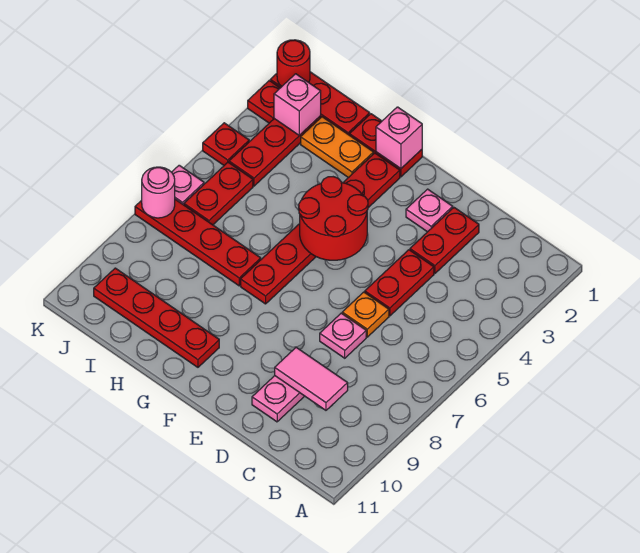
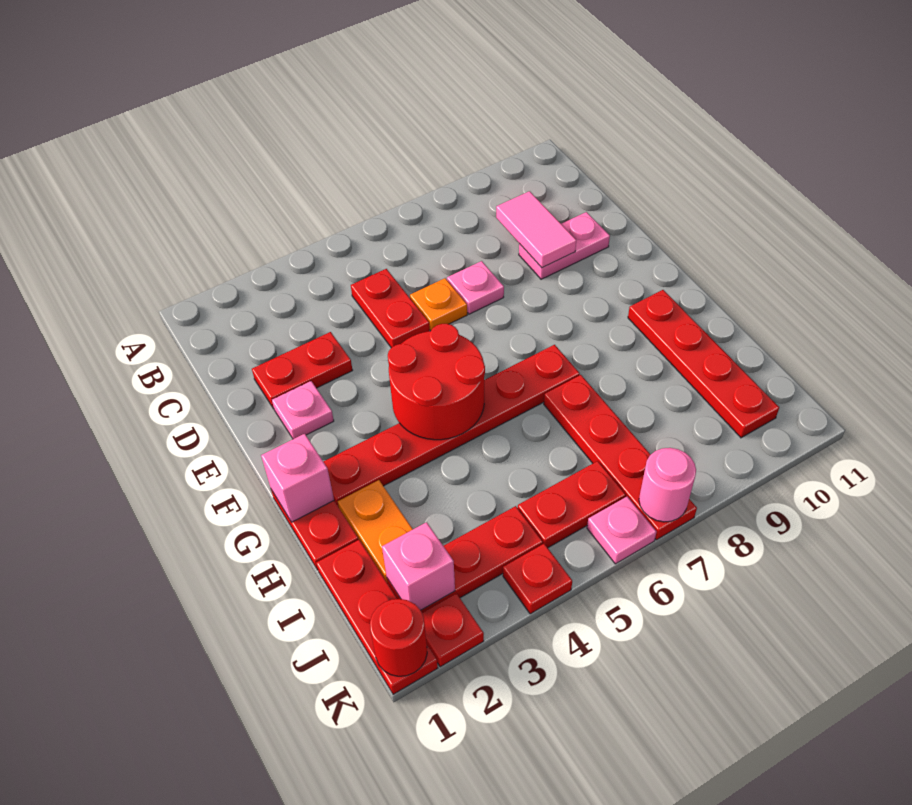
red 1x2 plate [365,250,434,316] -> red 1x2 plate turned to [351,269,430,348]

